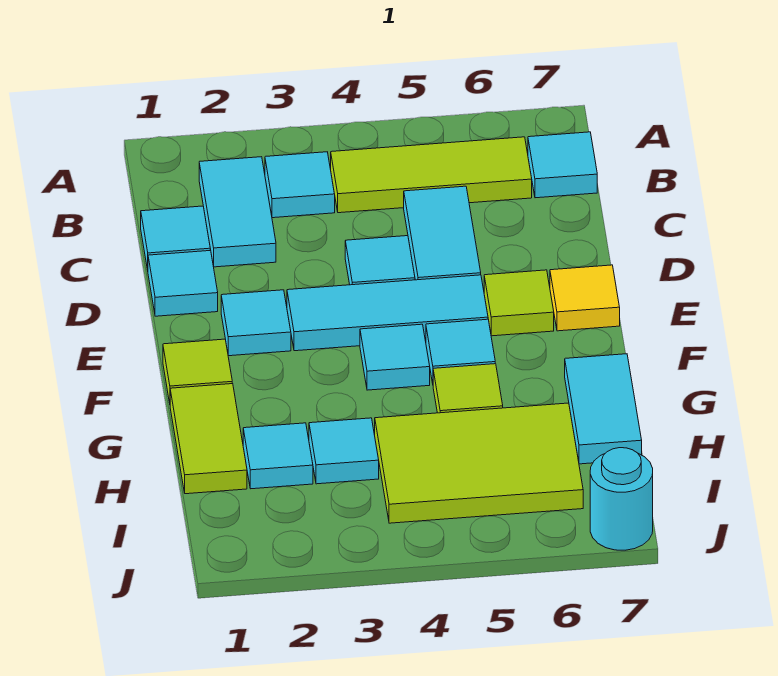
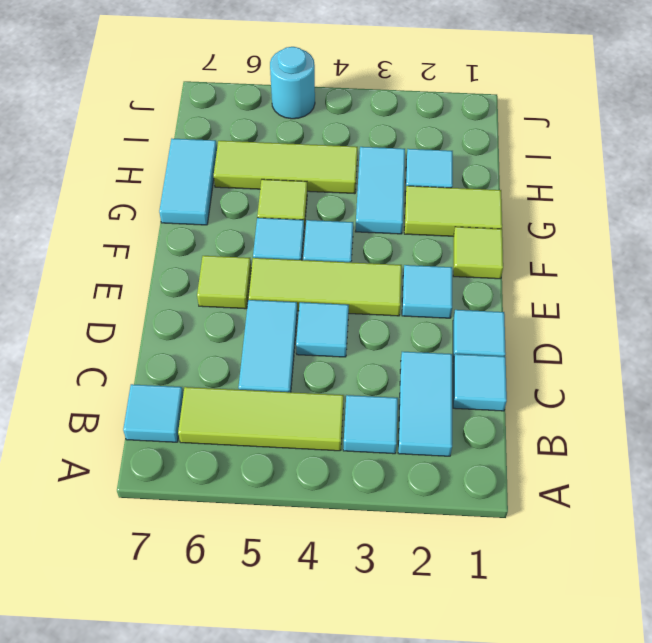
cyan 1x3 tile [287,275,488,351] -> lime 1x3 tile [248,258,402,316]
yellow 1x1 tile [550,265,620,331] -> none
lime 1x2 tile [170,384,247,494] -> lime 1x2 tile turned to [404,186,502,236]
cyan 1x1 tile [309,418,379,484] -> cyan 1x2 tile [355,147,405,234]
lime 2x3 tile [375,403,583,523] -> lime 1x3 tile [214,141,358,194]
cyan 1x1 round brick [590,448,653,550] -> cyan 1x1 round brick moved to [270,47,315,119]

